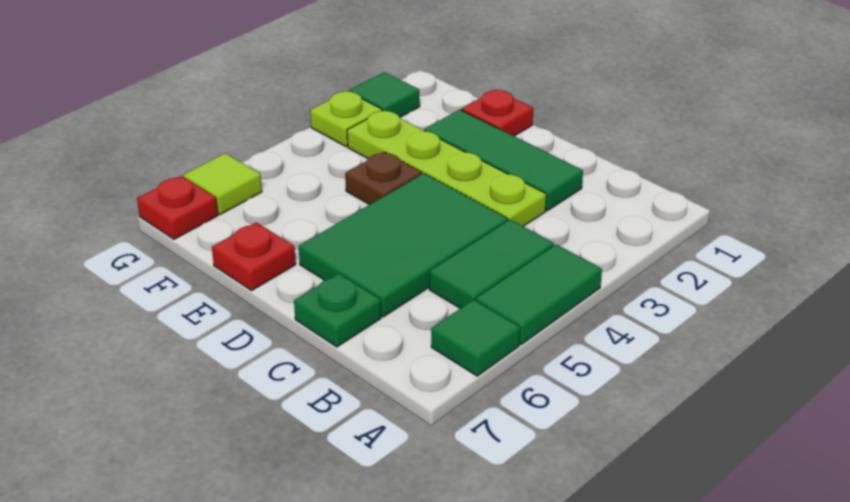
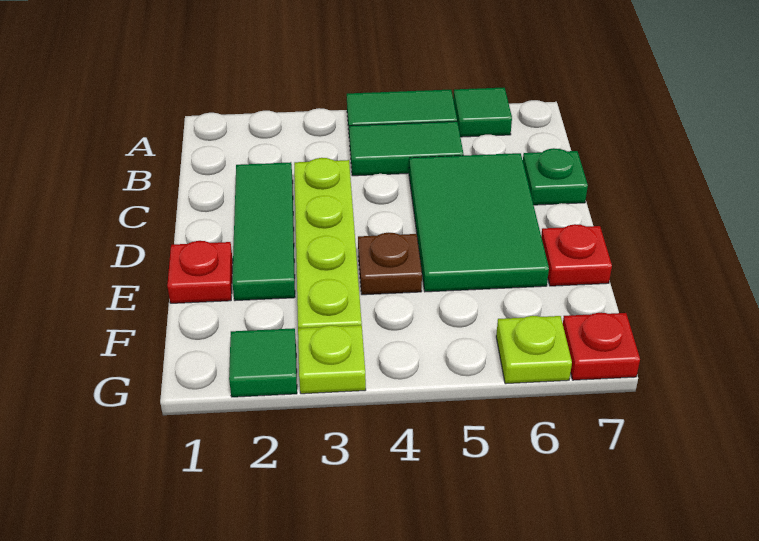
green 2x3 tile [299,173,508,317] -> green 2x3 tile turned to [409,153,549,292]
lime 1x1 tile [183,153,262,214] -> lime 1x1 plate [496,316,572,384]

